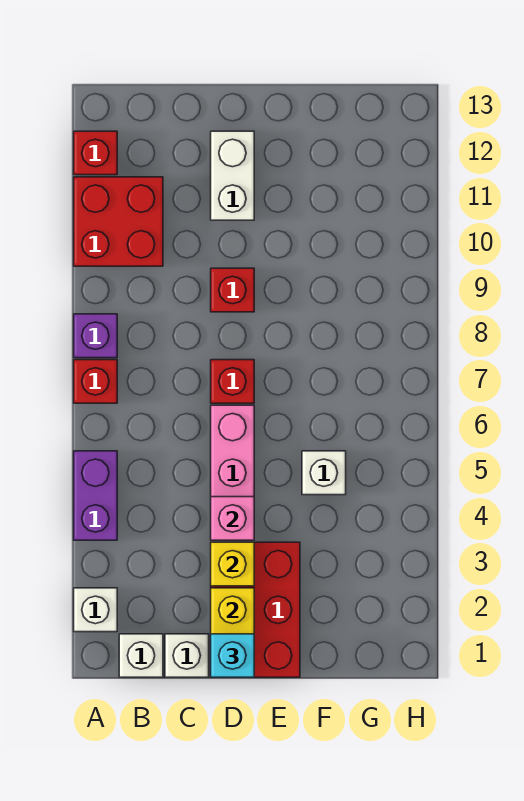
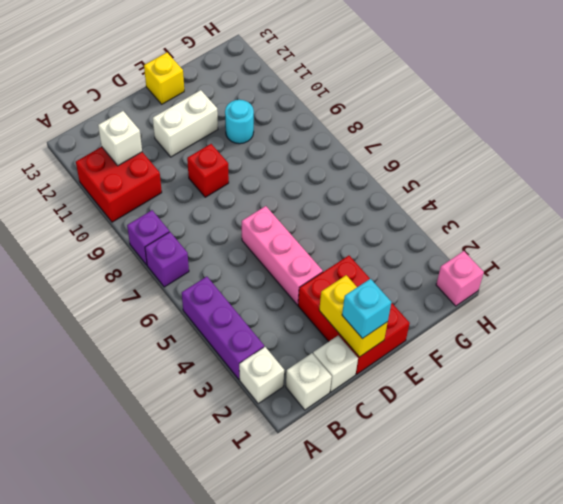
purple 1x2 brick [74,451,117,540] -> purple 1x3 brick [182,277,264,379]
red 1x1 brick [74,360,117,403] -> purple 1x1 brick [145,232,189,287]
red 1x1 brick [74,131,117,175] -> none
yellow 1x1 brick [211,542,254,586] -> yellow 1x1 brick moved to [144,53,184,104]
pink 1x1 brick [211,497,254,540] -> pink 1x1 brick moved to [436,251,484,306]
red 1x1 brick [211,360,254,403] -> none
white 1x2 brick [211,131,254,220] -> white 1x2 brick turned to [153,90,218,157]
white 1x1 brick [302,451,346,495] -> white 1x1 brick moved to [98,111,142,166]
none -> cyan 1x1 round brick [225,100,254,144]

